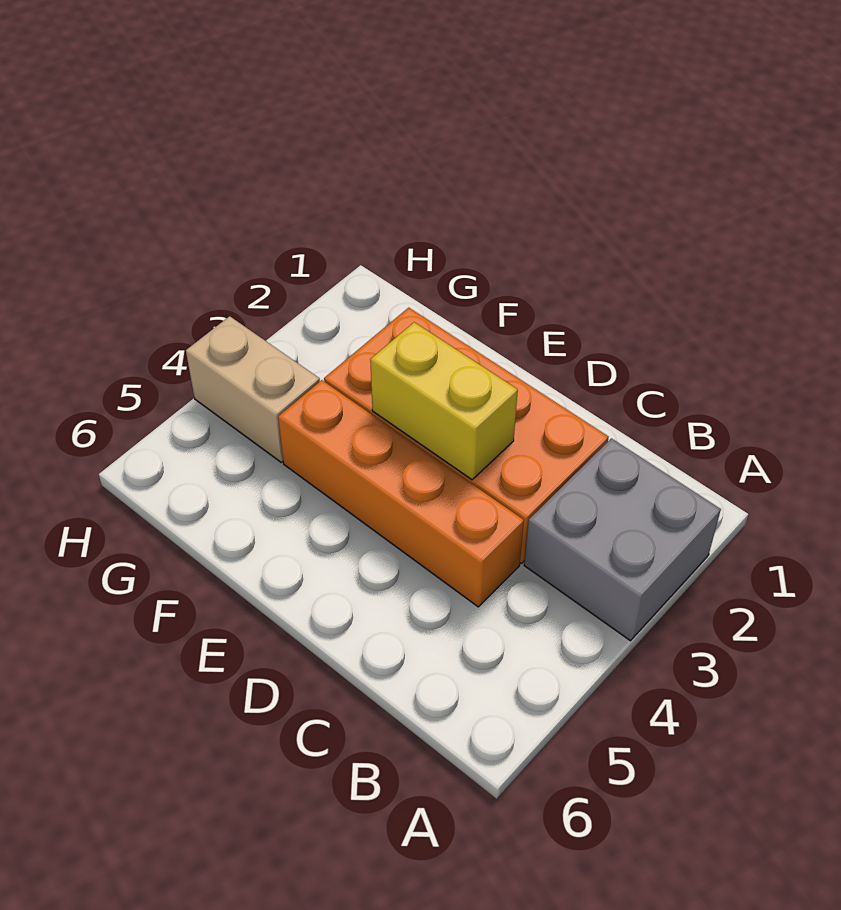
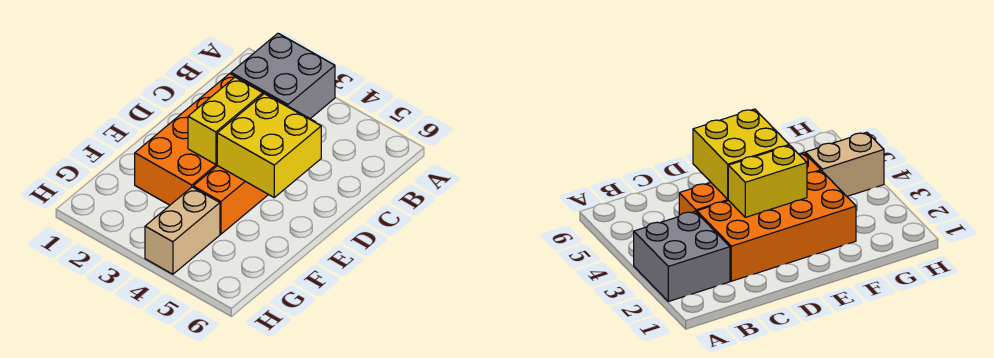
none -> yellow 2x2 brick [217,94,321,197]

